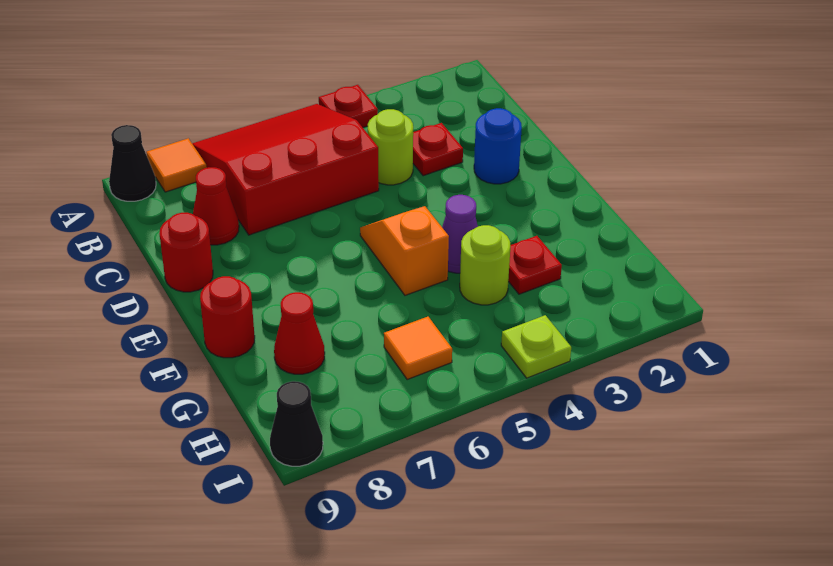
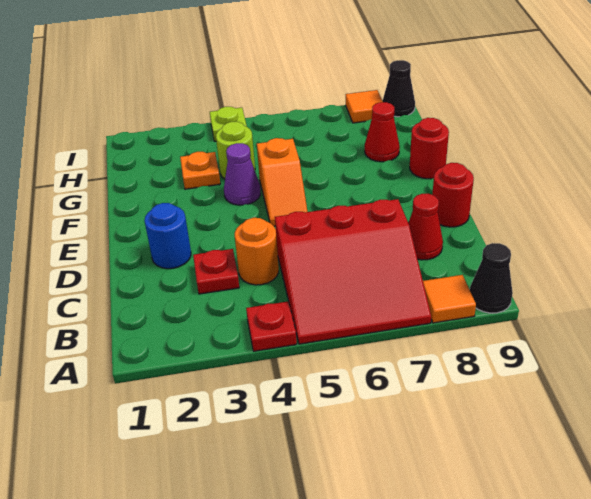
lime 1x1 round brick [368,109,413,185] -> orange 1x1 round brick [235,218,279,285]
red 1x1 plate [508,236,562,294] -> orange 1x1 plate [180,152,220,189]
orange 1x1 tile [384,317,452,380] -> orange 1x1 tile moved to [346,90,383,123]

